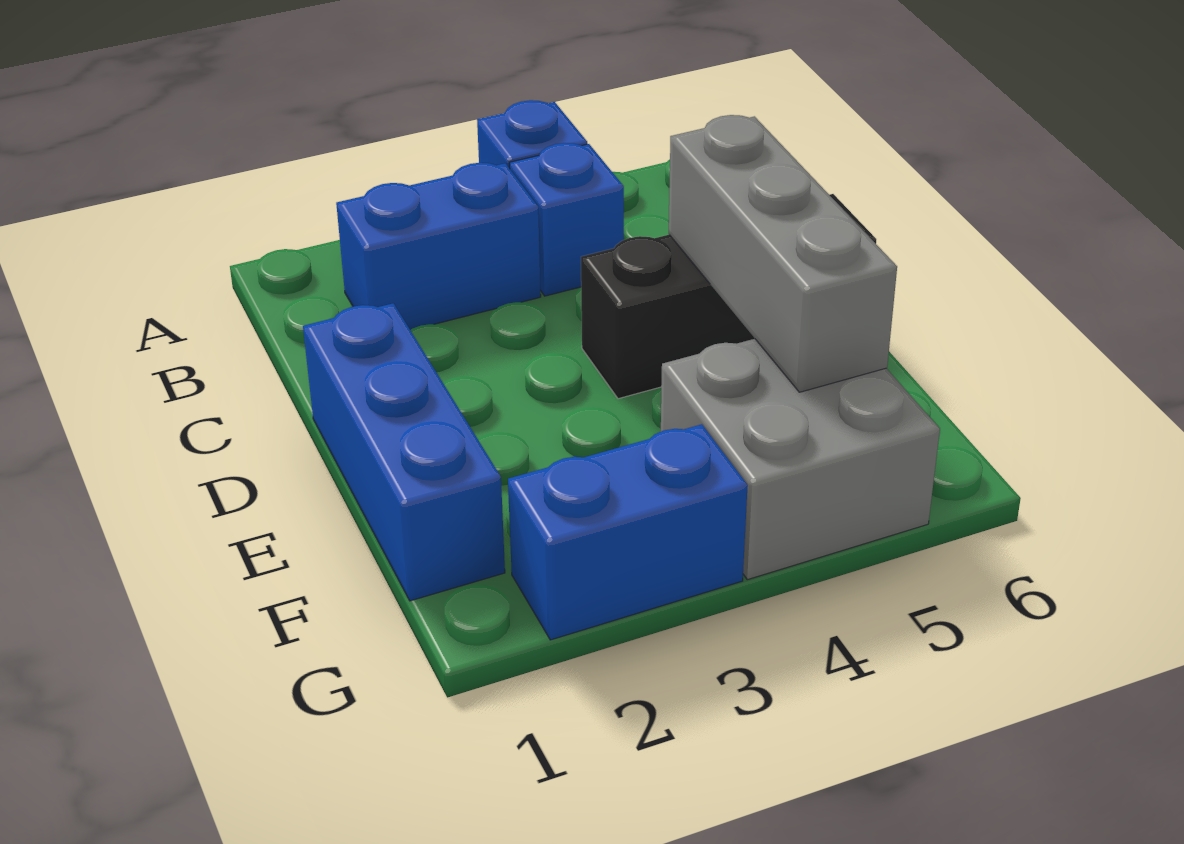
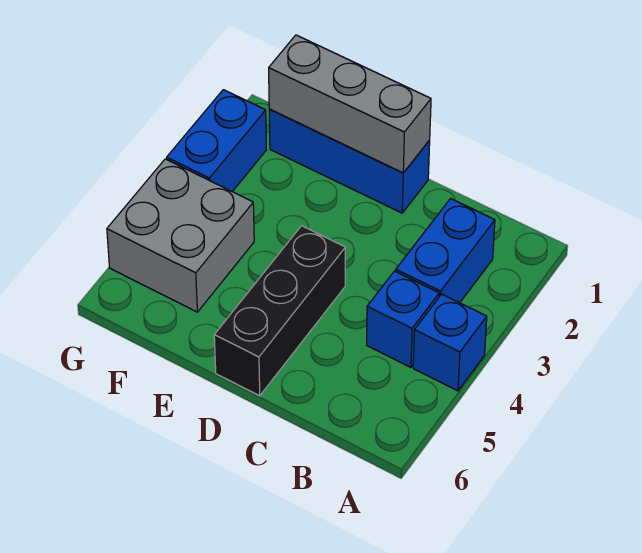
grey 1x3 brick [669,115,897,392] -> grey 1x3 brick moved to [269,35,431,173]

